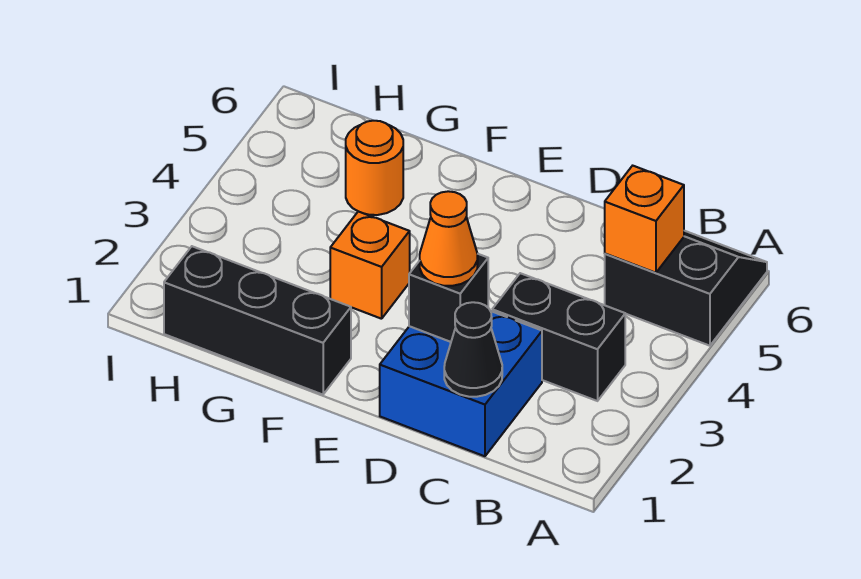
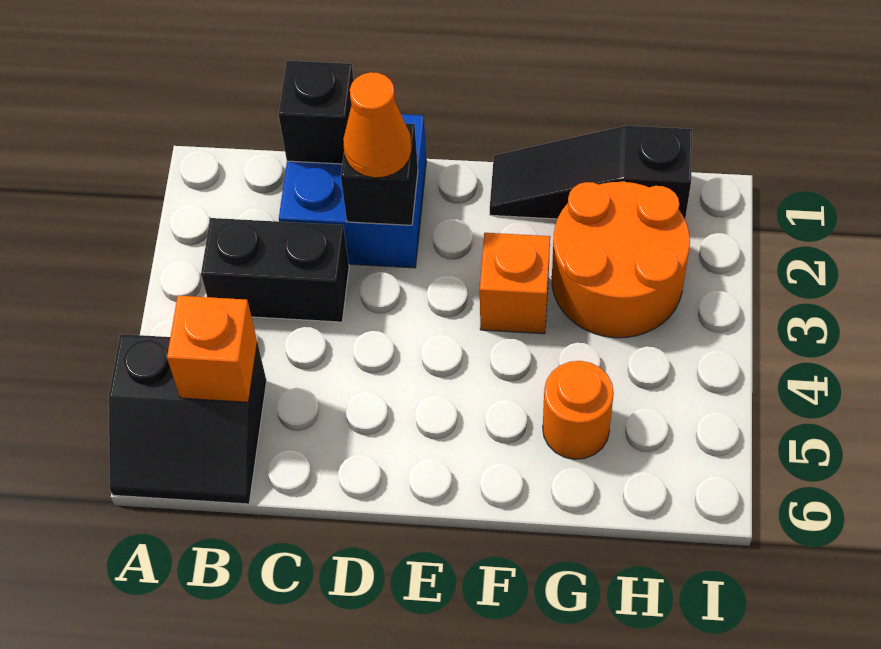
black 1x1 cone [444,302,502,397] -> black 1x1 brick [279,61,354,164]
black 1x3 brick [164,246,351,395] -> black 1x3 slope [490,126,692,219]
none -> orange 2x2 round brick [552,182,690,338]

